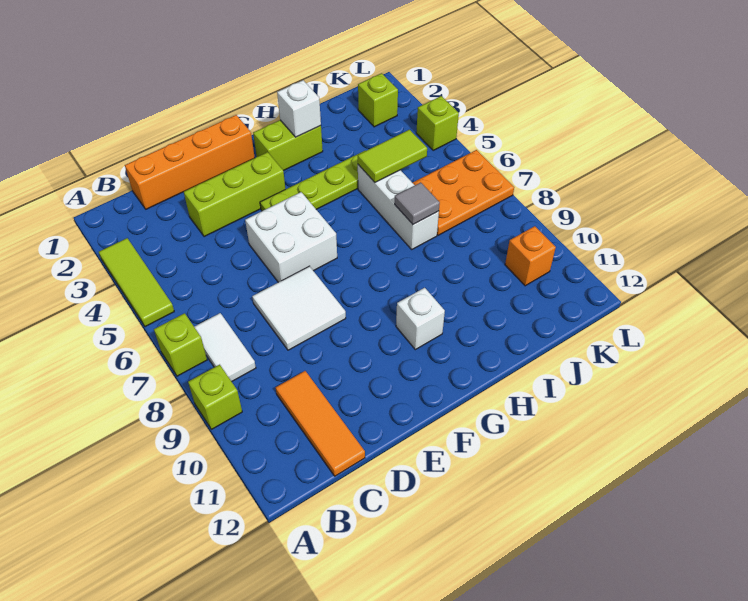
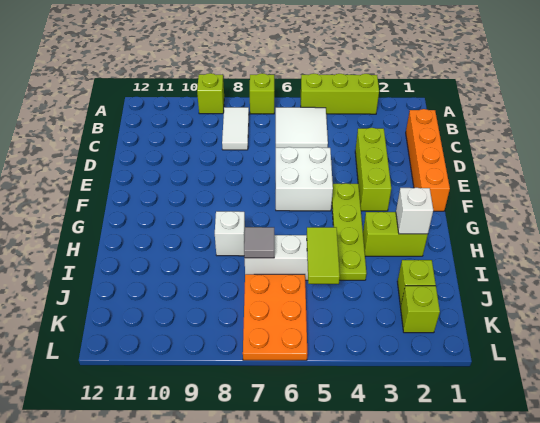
lime 1x3 tile [99,238,174,327] -> lime 1x3 brick [301,74,379,114]
white 1x2 tile [194,313,256,382] -> white 1x2 tile turned to [222,107,249,150]
orange 1x3 tile [276,371,365,476] -> none
white 2x2 tile [252,266,346,350] -> white 2x2 tile moved to [276,107,328,148]
lime 1x2 brick [253,120,323,171] -> lime 1x2 brick turned to [363,212,428,256]
white 1x1 brick [396,288,445,350] -> white 1x1 brick moved to [215,211,245,256]
orange 1x1 brick [505,226,556,286] -> none
lime 1x1 brick [416,96,459,150] -> lime 1x1 brick moved to [397,260,436,306]

